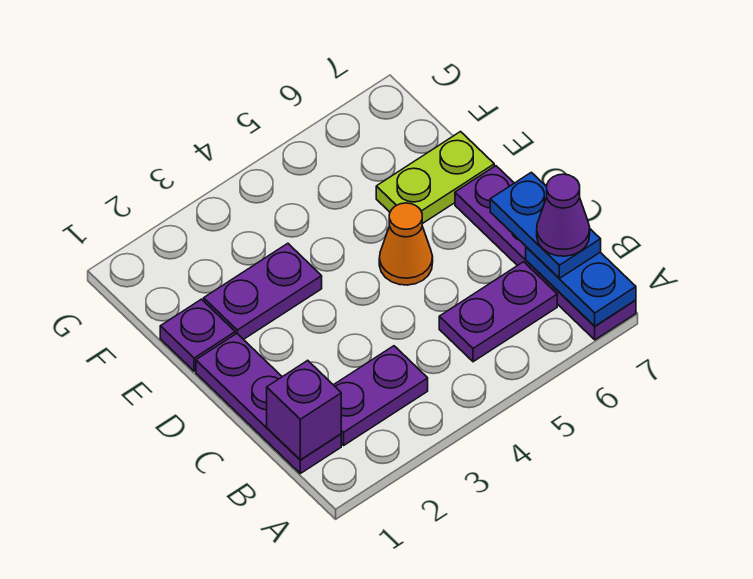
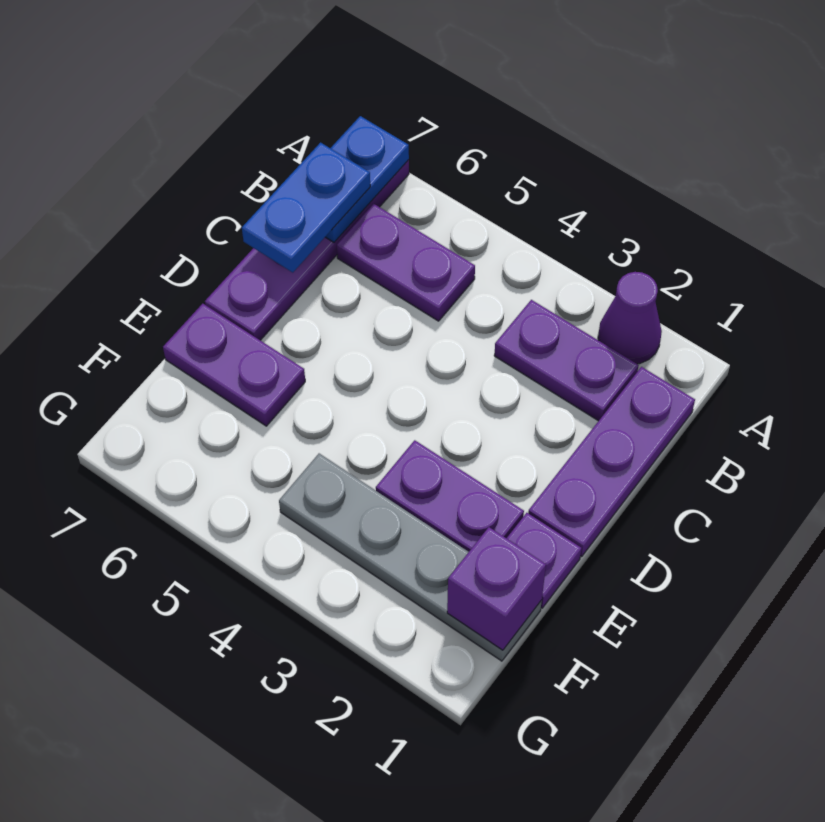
purple 1x1 brick [267,360,341,460] -> purple 1x1 brick moved to [447,527,546,650]
purple 1x1 cone [537,174,590,256] -> purple 1x1 cone moved to [598,272,662,364]
orange 1x1 cone [379,203,433,285] -> none
lime 1x2 plate [376,132,494,224] -> purple 1x2 plate [163,304,305,426]
none -> grey 1x4 plate [279,454,542,661]

